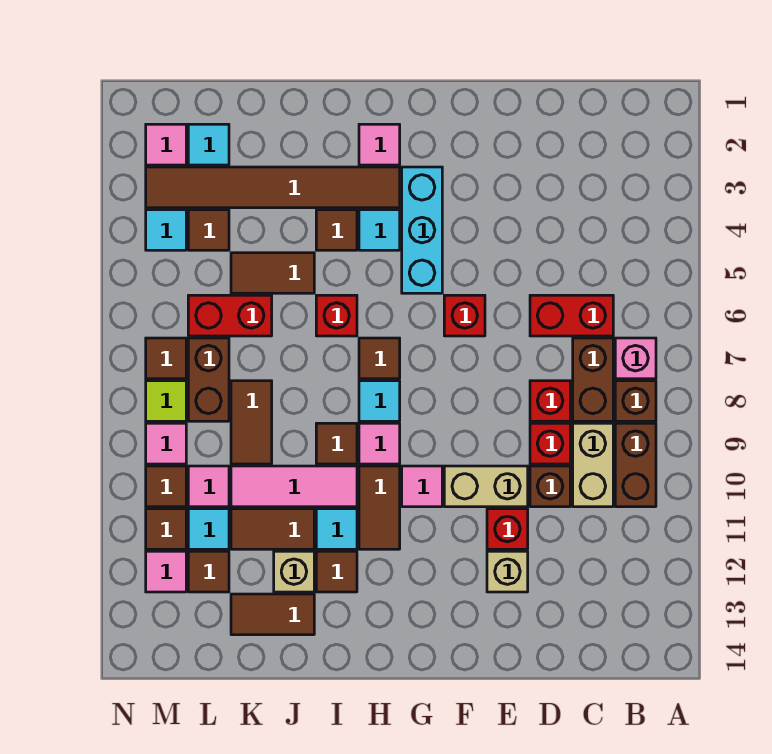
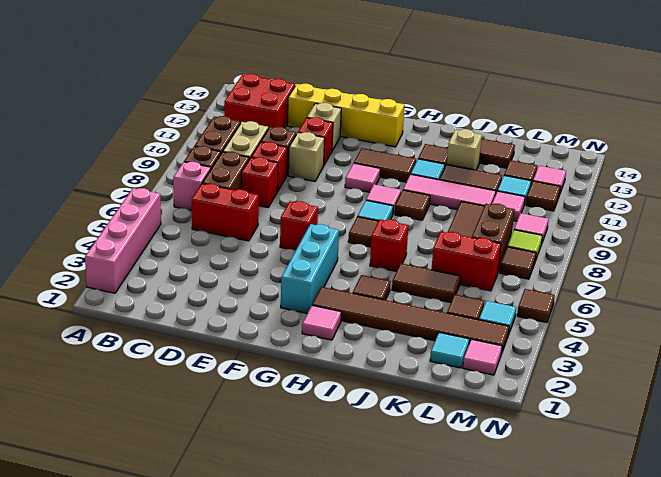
none -> pink 1x4 brick [85,188,161,293]
none -> red 2x2 brick [224,74,295,129]
none -> yellow 1x4 brick [287,84,405,147]
tan 1x2 brick [444,466,528,507] -> tan 1x1 brick [288,132,325,181]
cyan 1x1 tile [359,210,400,250] -> none
brown 1x2 tile [359,466,400,549] -> brown 1x2 tile turned to [354,148,416,182]
brown 1x1 tile [146,466,186,507] -> brown 1x1 tile moved to [517,289,555,323]

